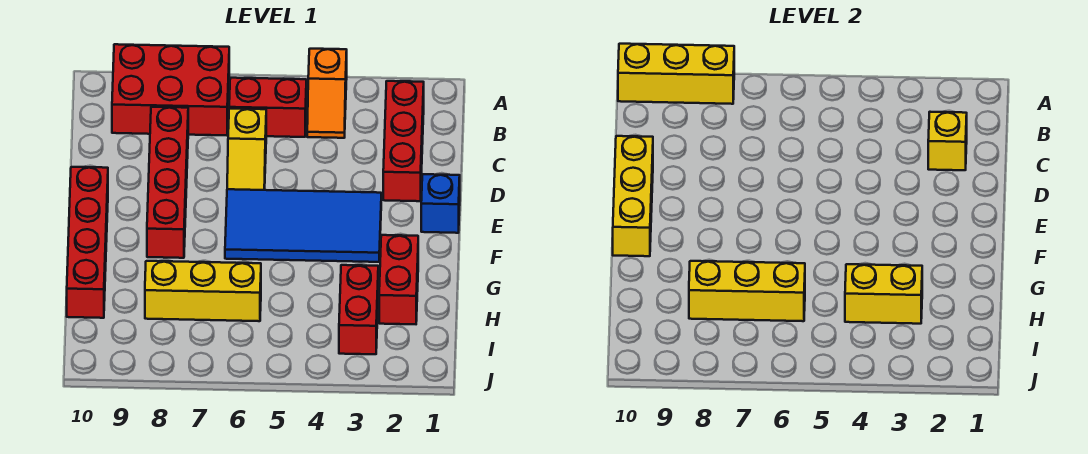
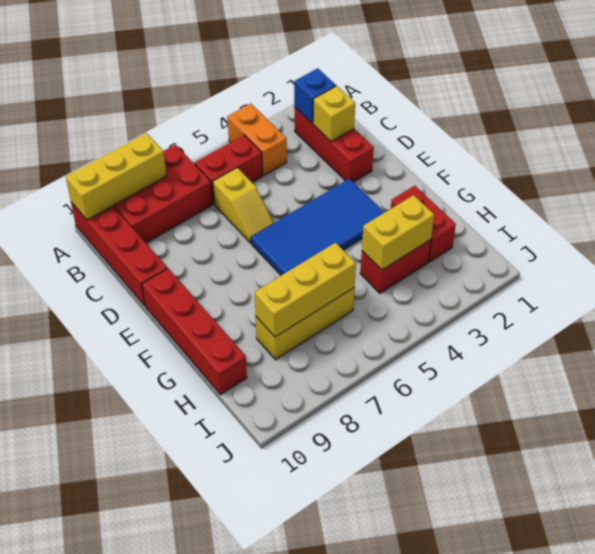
orange 1x2 slope [307,49,347,138] -> orange 1x2 brick [227,104,287,175]
red 1x4 brick [147,107,188,258] -> red 1x4 brick moved to [71,202,168,306]
yellow 1x3 brick [613,136,653,256] -> none
blue 1x1 brick [421,174,460,233] -> blue 1x1 brick moved to [294,68,336,123]
red 1x2 brick [339,265,378,354] -> red 1x2 brick turned to [360,240,431,293]

